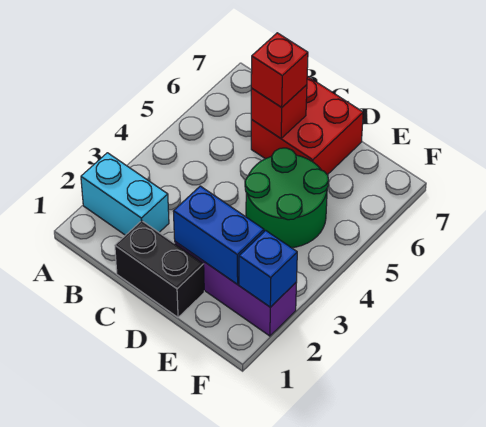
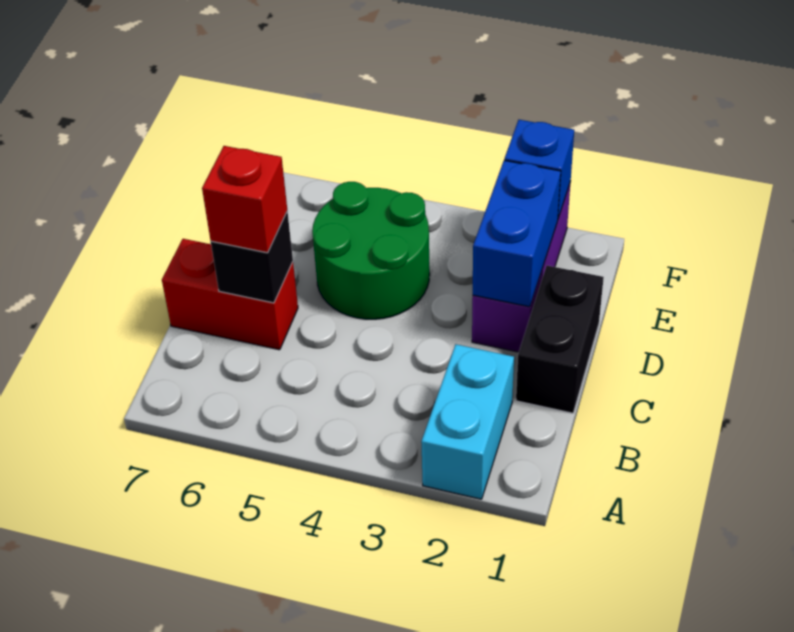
red 2x2 brick [251,76,363,175] -> red 1x2 brick [162,239,298,350]
red 1x1 brick [251,85,307,138] -> black 1x1 brick [211,211,293,303]

